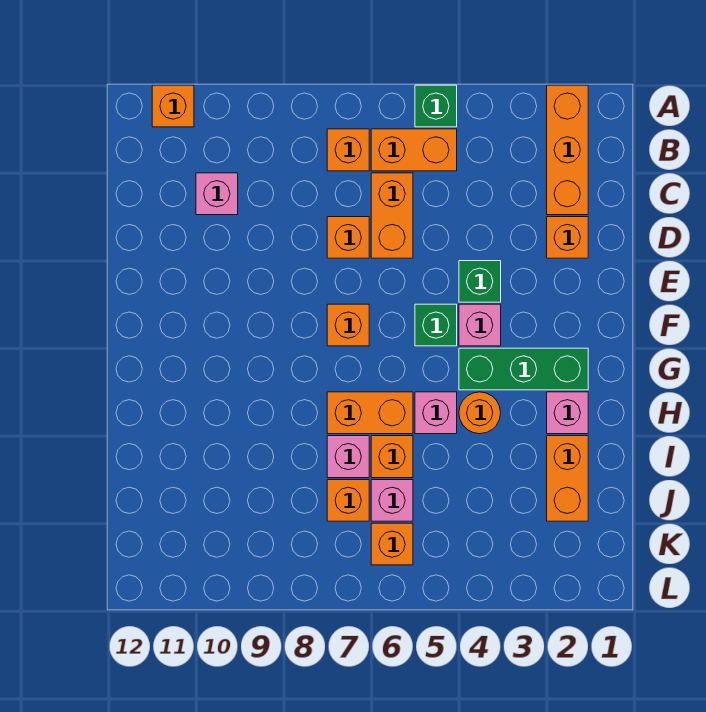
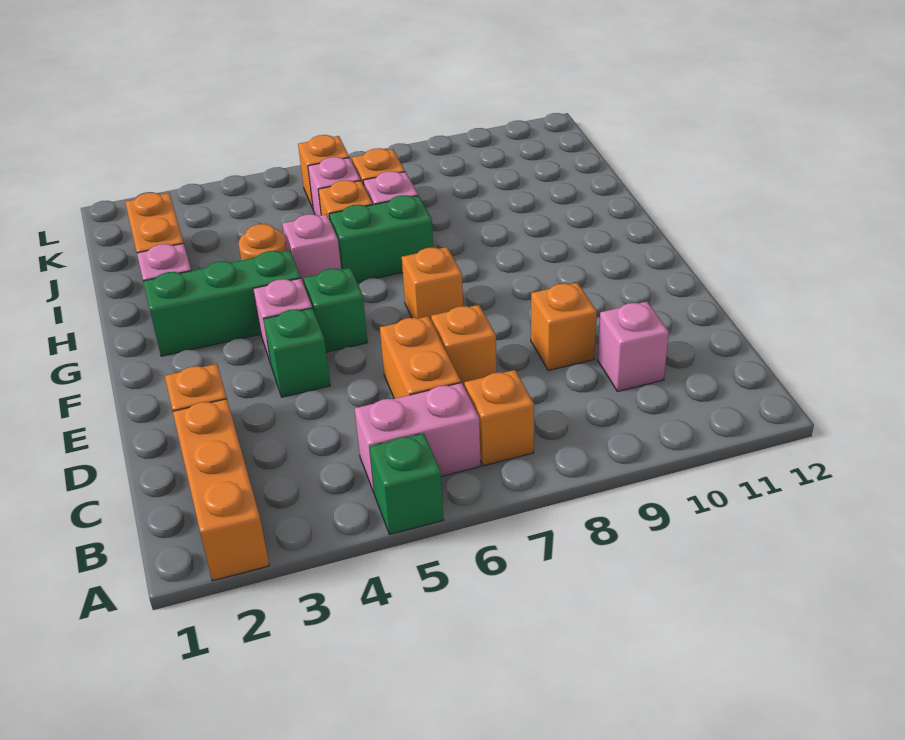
orange 1x1 brick [152,85,194,127] -> orange 1x1 brick moved to [531,283,597,371]
orange 1x2 brick [371,129,457,171] -> pink 1x2 brick [355,383,480,492]
orange 1x2 brick [327,392,413,434] -> green 1x2 brick [329,195,433,282]

